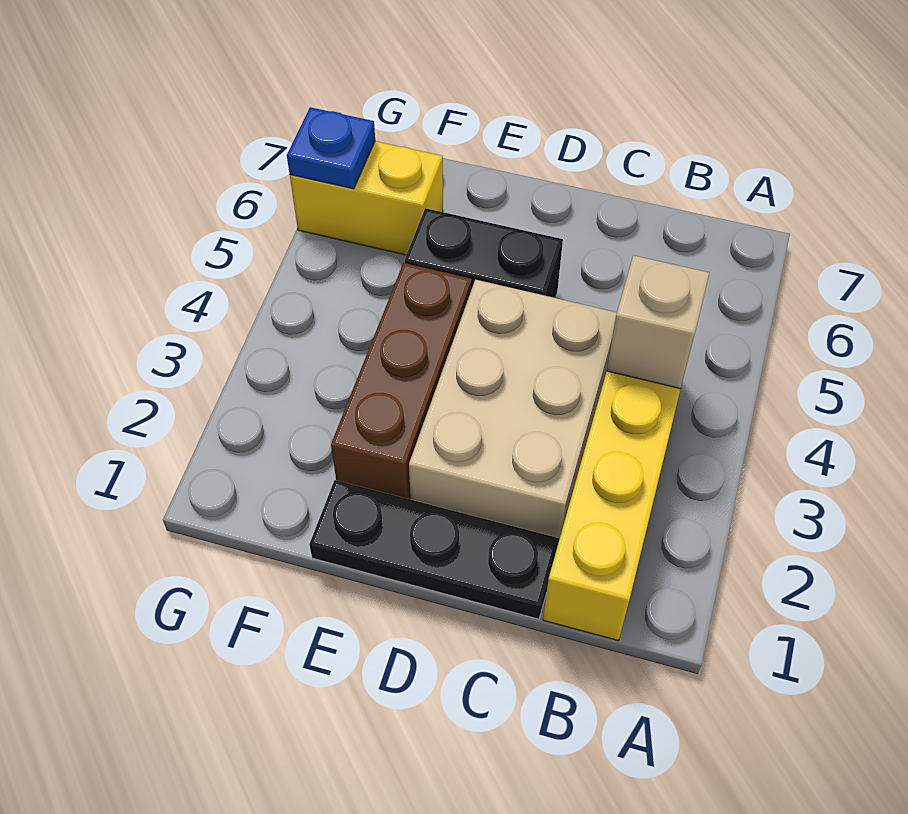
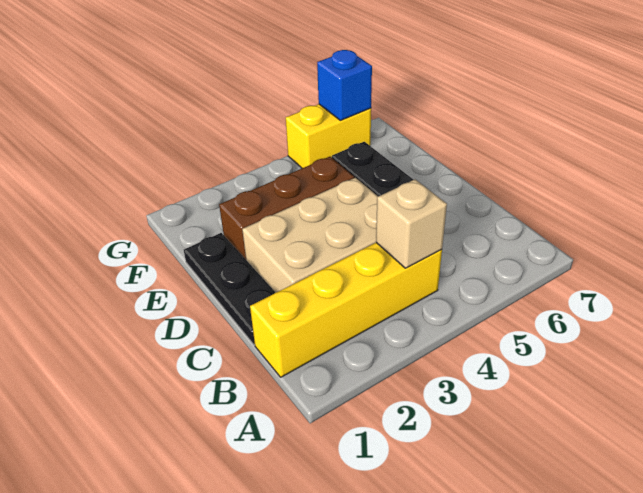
yellow 1x2 brick [290,141,443,255] -> yellow 1x2 brick turned to [286,104,371,168]
blue 1x1 plate [287,107,375,189] -> blue 1x1 brick [317,50,372,120]

